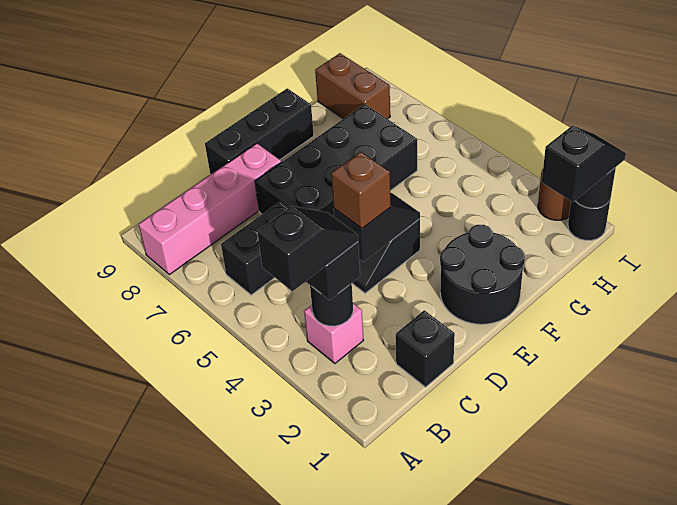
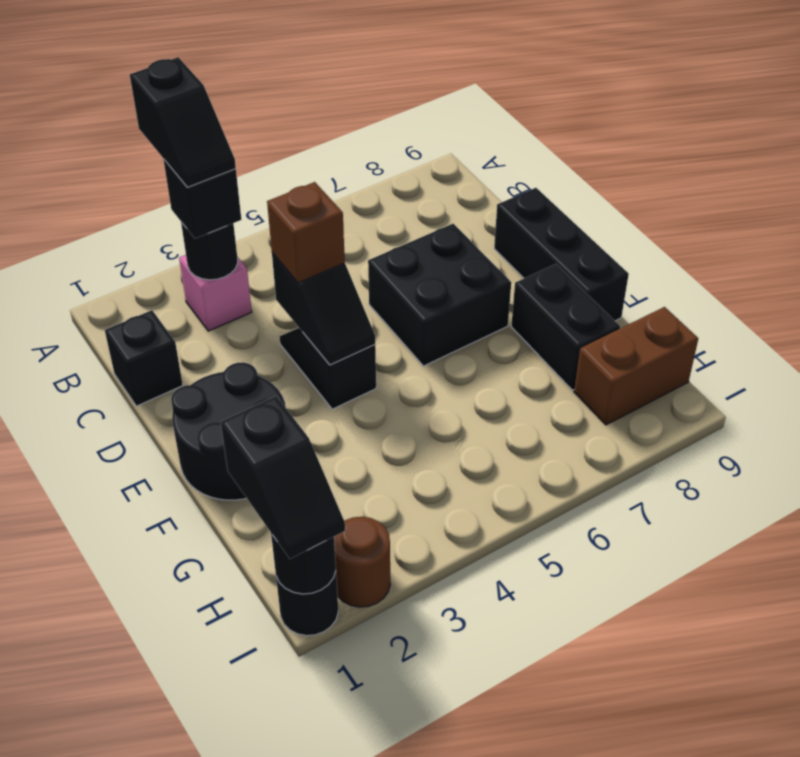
pink 1x4 brick [139,143,281,275] -> none
black 1x2 brick [221,202,288,295] -> black 1x2 brick moved to [511,264,620,390]
black 2x4 brick [255,104,417,217] -> black 2x2 brick [368,224,511,366]

